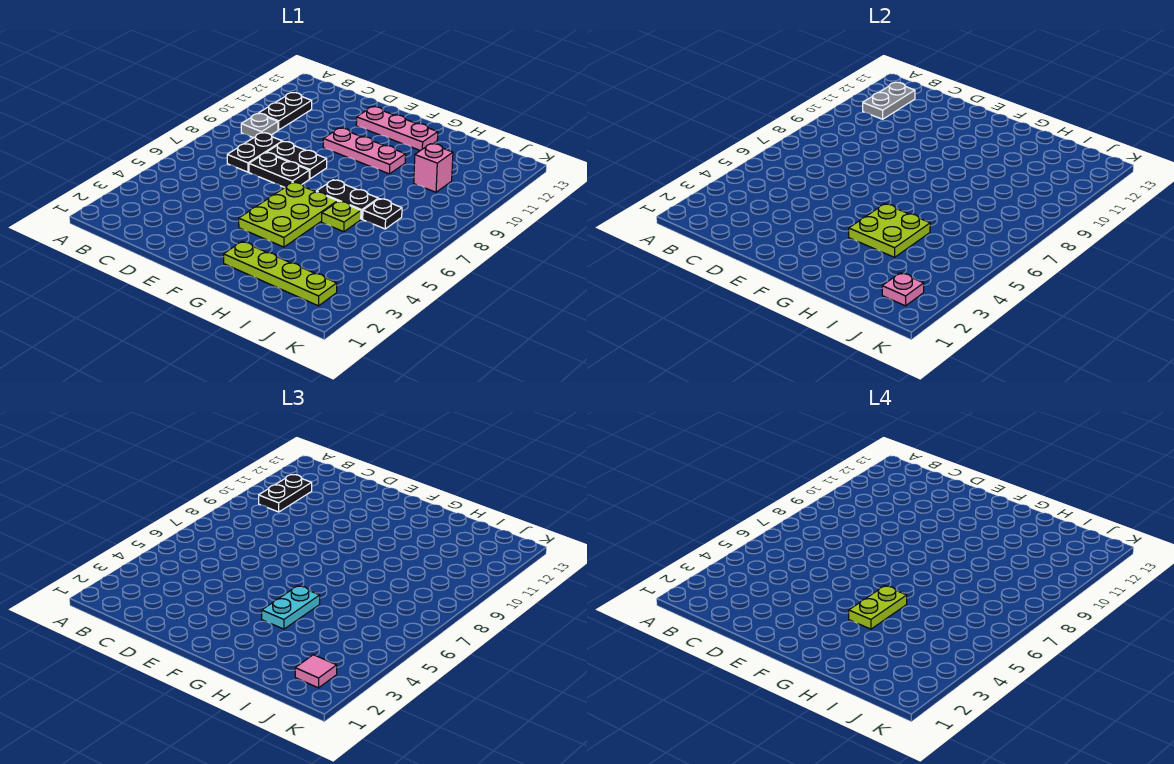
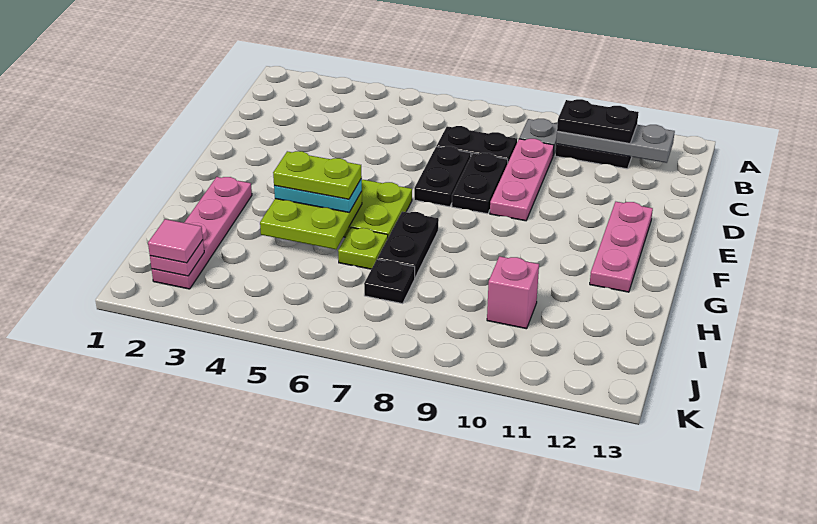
grey 1x2 plate [863,82,915,119] -> grey 1x3 plate [556,125,675,163]
pink 1x3 plate [323,128,406,174] -> pink 1x3 plate moved to [490,139,554,221]
lime 1x4 plate [224,242,337,306] -> pink 1x4 plate [152,177,252,289]

